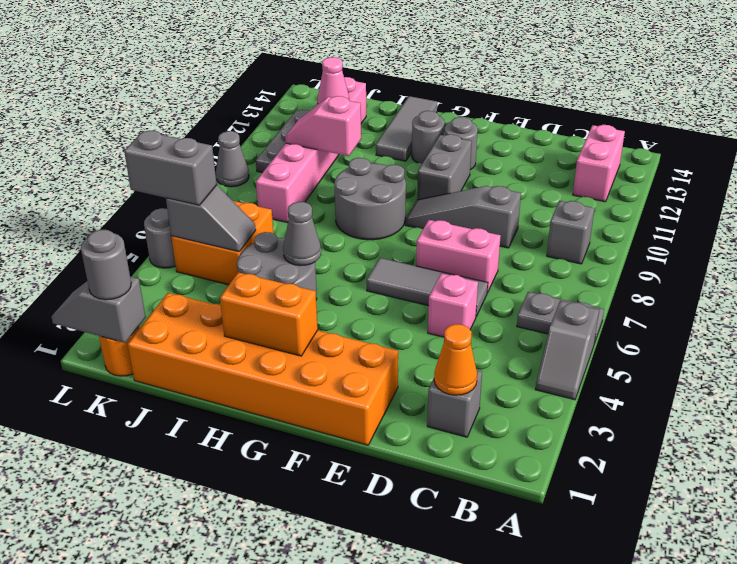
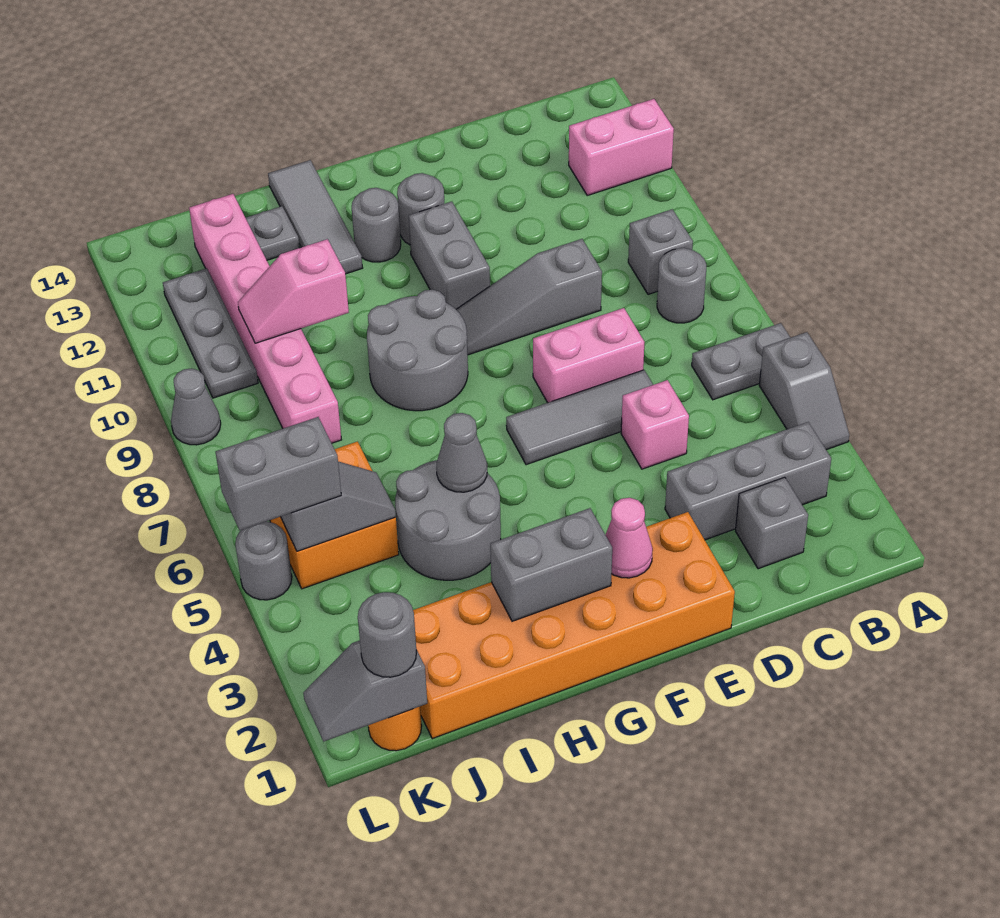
none -> grey 1x3 brick [665,422,831,540]
none -> grey 1x1 round brick [657,248,706,323]
pink 1x2 brick [573,125,625,202] -> pink 1x2 brick turned to [569,99,674,195]
orange 1x1 cone [434,324,477,395] -> none
orange 1x2 brick [220,272,318,356] -> grey 1x2 brick [490,508,612,621]
none -> grey 1x1 plate [246,206,300,260]
pink 1x1 cone [318,57,349,105] -> pink 1x1 cone moved to [605,498,653,578]

